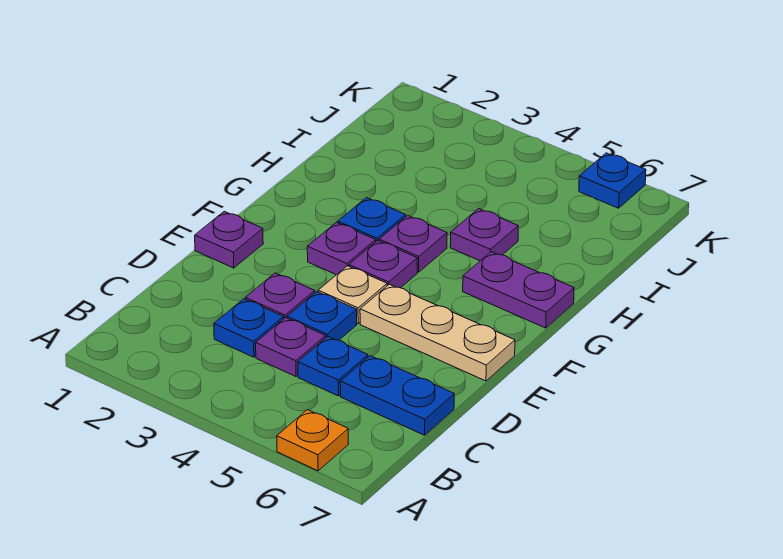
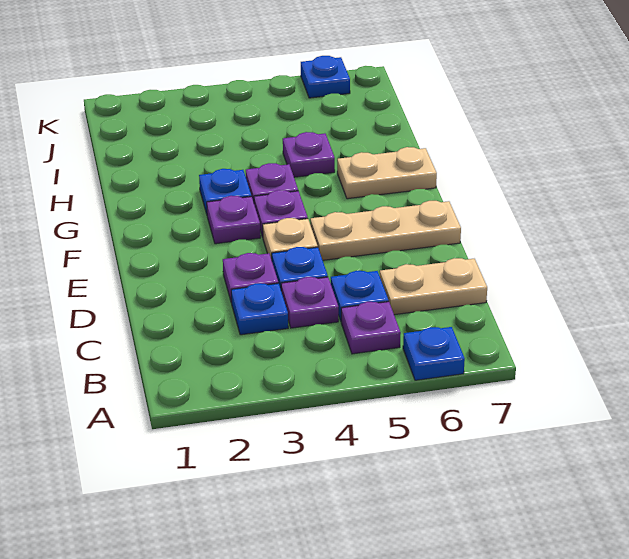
orange 1x1 plate [277,410,348,471] -> blue 1x1 plate [403,327,465,380]
blue 1x2 plate [340,356,454,435] -> tan 1x2 plate [380,258,487,315]
purple 1x1 plate [195,211,263,268] -> purple 1x1 plate moved to [341,302,401,354]
purple 1x2 plate [463,252,574,328] -> tan 1x2 plate [337,147,437,199]

